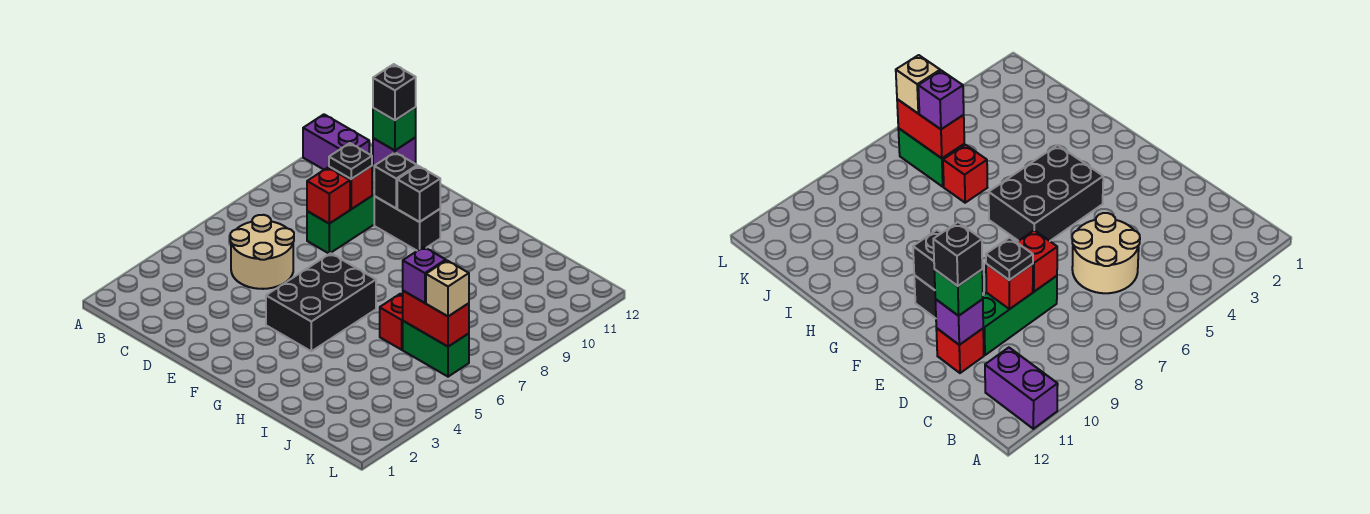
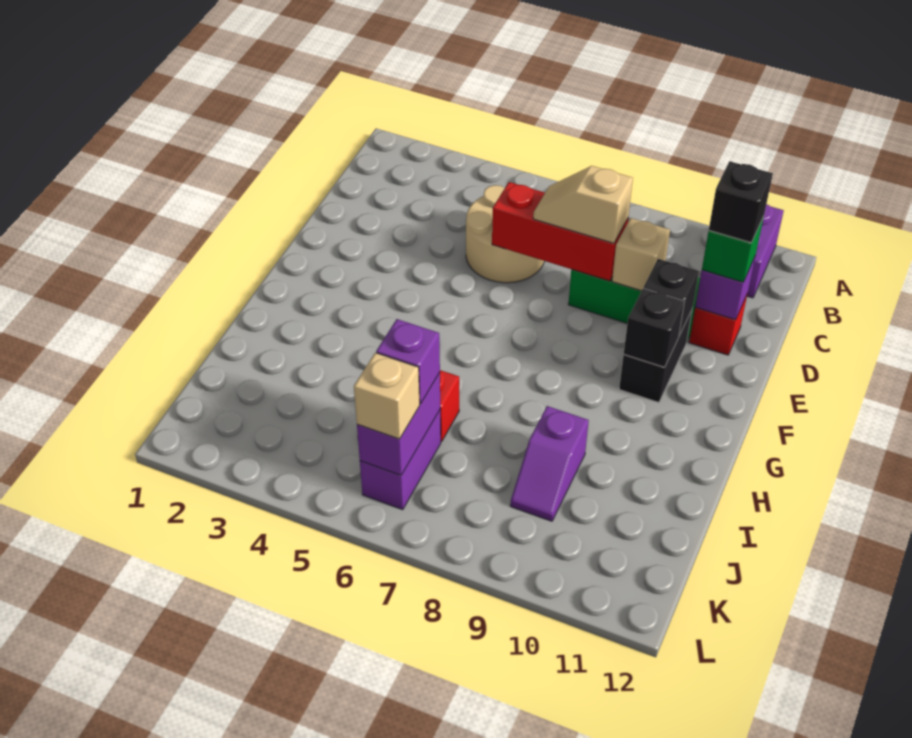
none -> tan 1x2 slope [533,166,633,243]
red 1x1 brick [307,168,350,224] -> red 1x3 brick [492,182,628,281]
red 1x1 brick [329,166,372,209] -> tan 1x1 brick [612,218,670,291]
black 1x1 plate [329,143,372,179] -> none
black 2x3 brick [266,253,376,351] -> none
none -> purple 1x2 slope [510,406,589,521]
green 1x2 brick [403,321,469,377] -> purple 1x2 brick [360,410,441,510]
red 1x2 brick [403,291,469,347] -> purple 1x2 brick [357,373,440,475]

